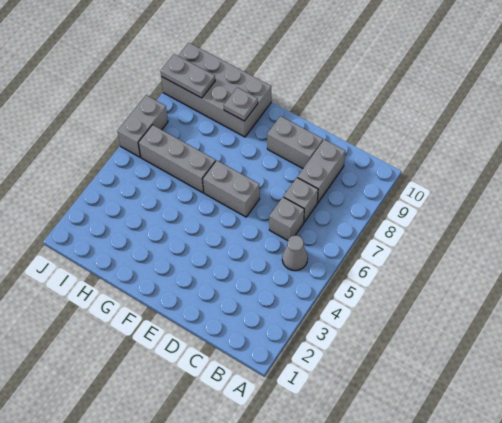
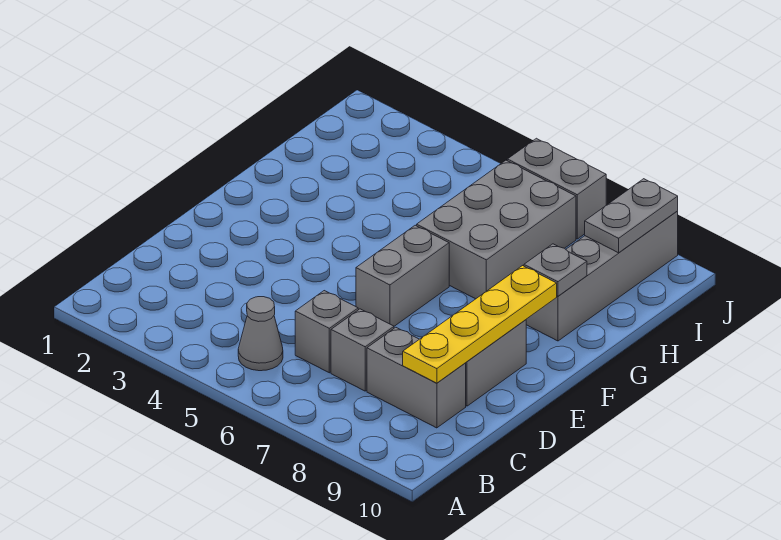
none -> yellow 1x4 plate [403,266,557,383]
grey 1x3 brick [138,125,216,193] -> grey 2x3 brick [417,160,576,299]
grey 2x4 brick [161,43,271,137] -> grey 1x4 brick [526,211,678,341]

